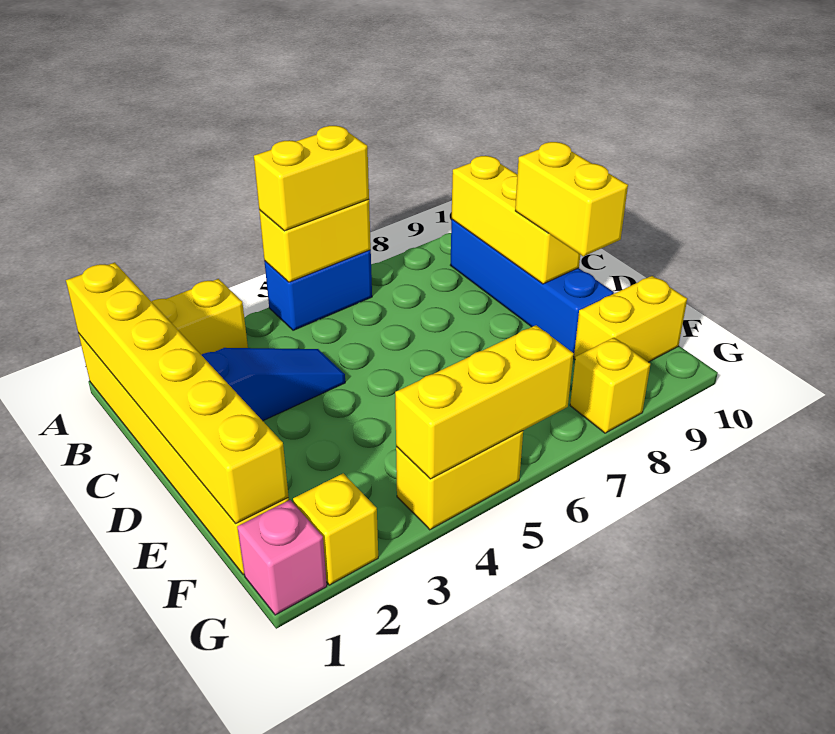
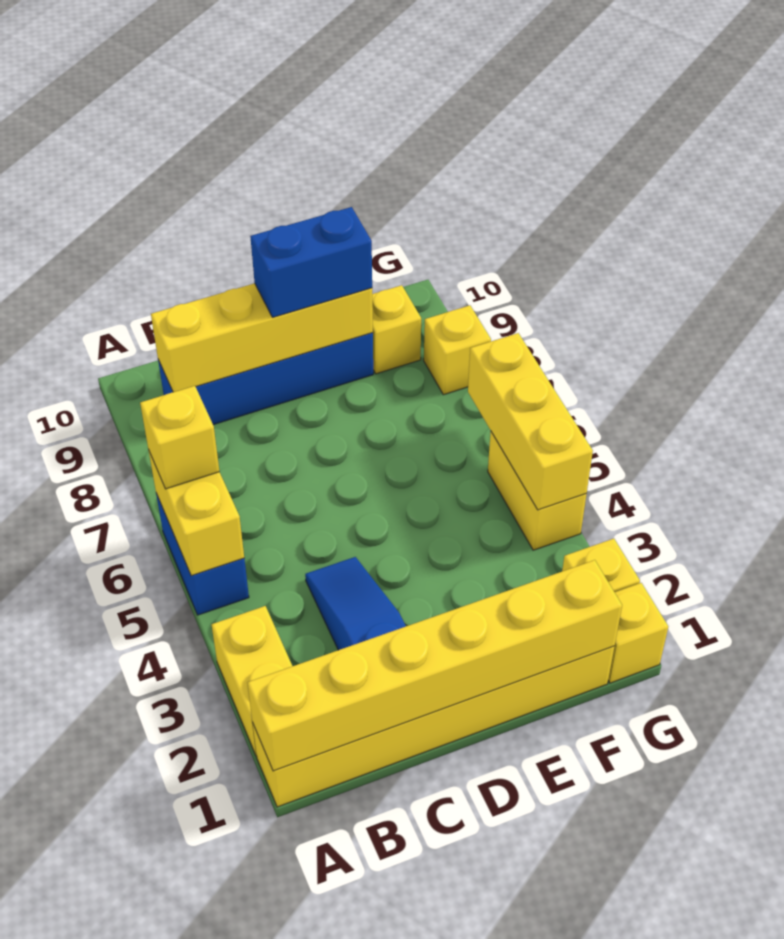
yellow 1x2 brick [254,126,369,231] -> yellow 1x1 brick [140,386,219,489]
yellow 1x3 brick [452,156,580,284] -> yellow 1x4 brick [151,283,373,392]
yellow 1x2 brick [515,142,628,256] -> blue 1x2 brick [250,207,372,317]
yellow 1x2 brick [574,276,687,362] -> yellow 1x1 brick [372,285,421,374]
pink 1x1 brick [237,500,327,615] -> yellow 1x1 brick [608,583,668,683]

